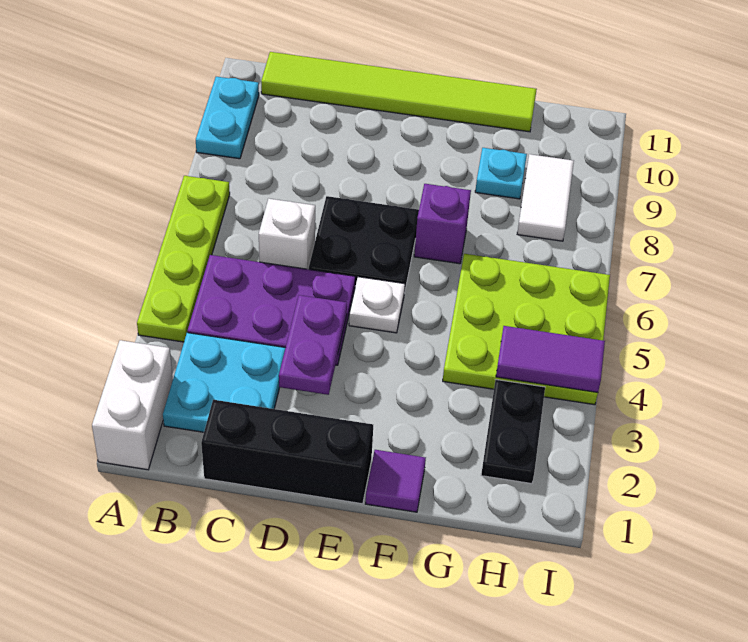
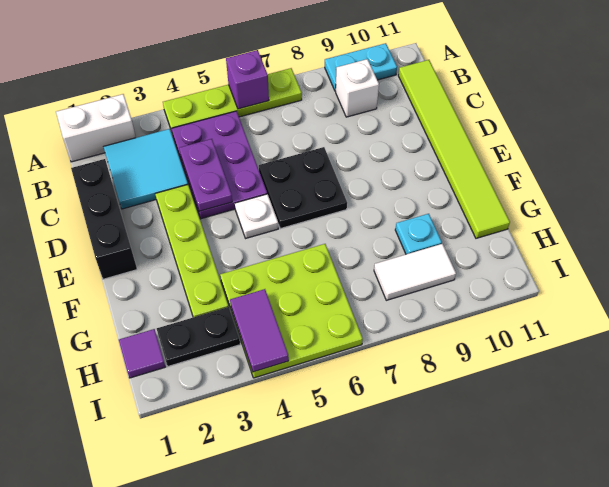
cyan 2x2 plate [163,333,285,432] -> cyan 2x2 tile [104,129,188,209]
white 1x1 brick [259,199,315,269] -> white 1x1 brick moved to [336,59,379,117]
none -> lime 1x4 plate [155,185,229,317]
purple 1x2 plate [279,295,347,395] -> purple 1x2 plate turned to [179,139,232,211]
purple 1x1 tile [366,450,426,512] -> purple 1x1 tile moved to [119,329,165,378]
purple 1x1 brick [414,184,471,264] -> purple 1x1 brick moved to [226,50,269,109]

